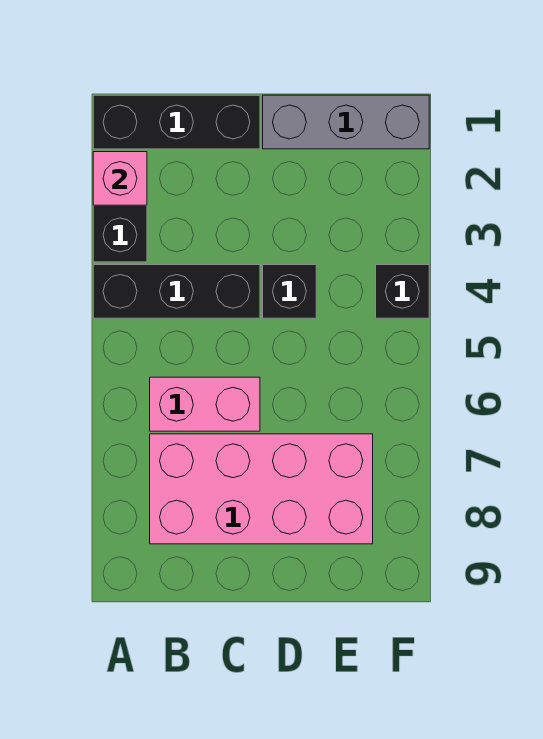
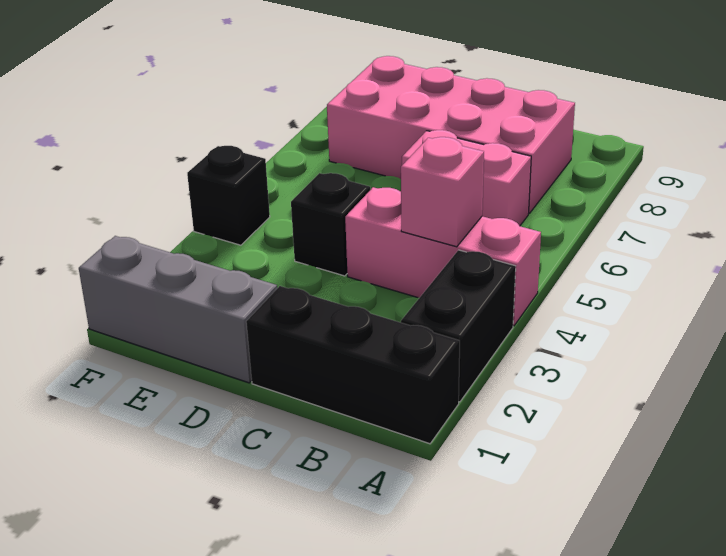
pink 1x1 brick [93,152,147,205] -> pink 1x1 brick moved to [401,137,484,247]
black 1x3 brick [93,265,260,318] -> pink 1x3 brick [345,187,541,326]

